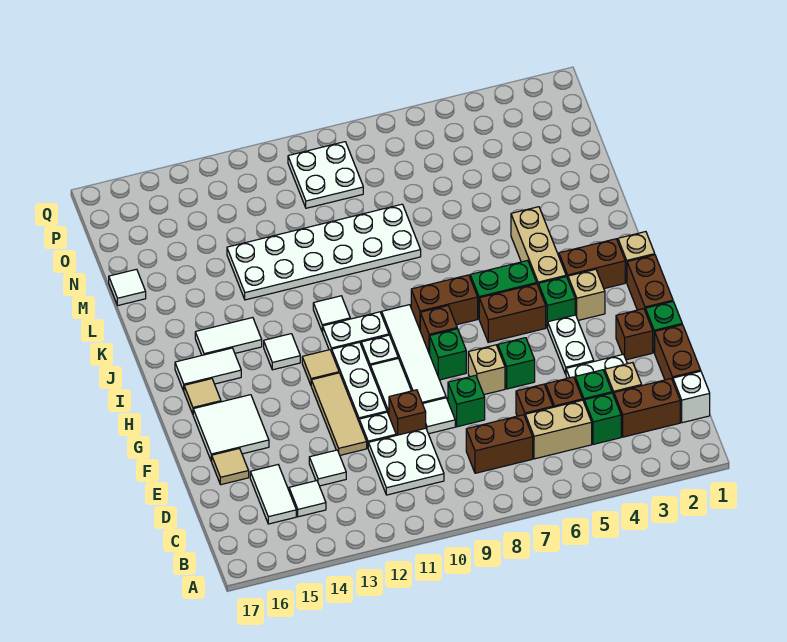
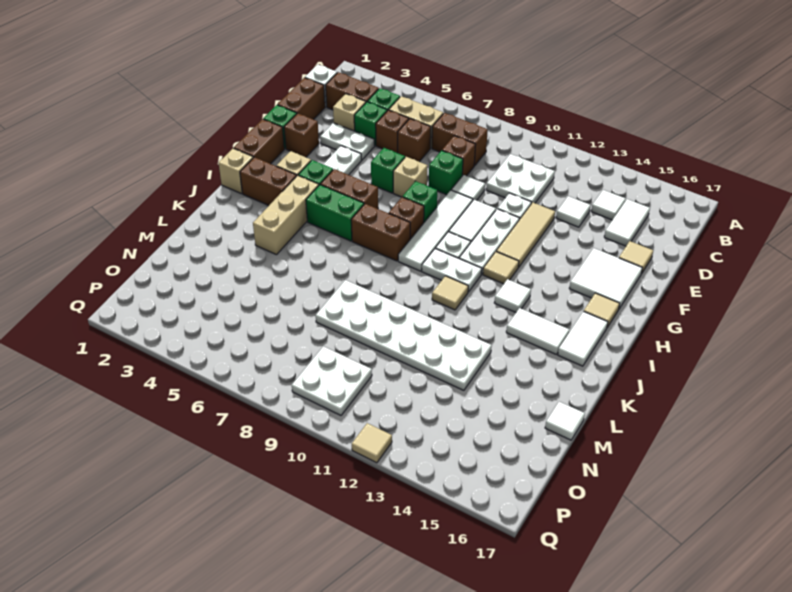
brown 1x1 brick [389,390,426,435] -> brown 1x1 brick moved to [442,136,476,176]
white 1x2 tile [175,348,241,391] -> white 1x2 tile turned to [558,311,608,366]
white 1x1 tile [313,296,350,332] -> tan 1x1 tile [432,276,468,310]
none -> tan 1x1 tile [352,423,392,463]

